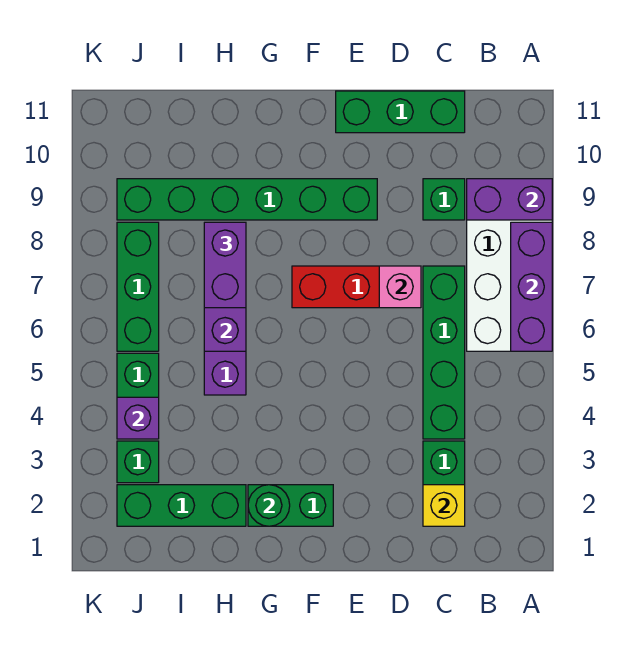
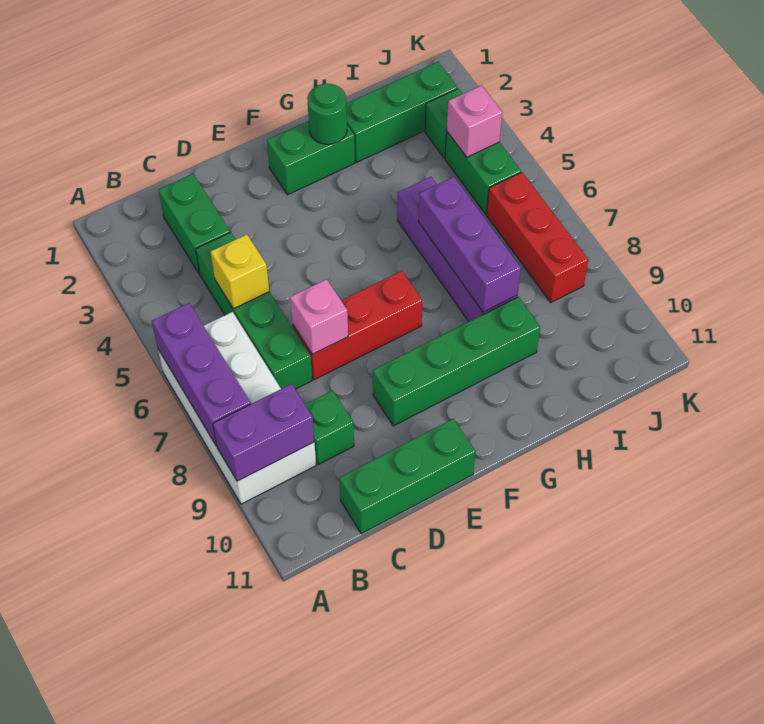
yellow 1x1 brick [423,485,465,526] -> yellow 1x1 brick moved to [211,234,269,309]
green 1x6 brick [117,179,377,220] -> green 1x4 brick [373,297,540,426]
purple 1x2 brick [204,222,246,308] -> none
purple 1x1 brick [117,397,159,439] -> pink 1x1 brick [447,85,502,157]
green 1x3 brick [117,222,159,351] -> red 1x3 brick [487,172,588,302]

